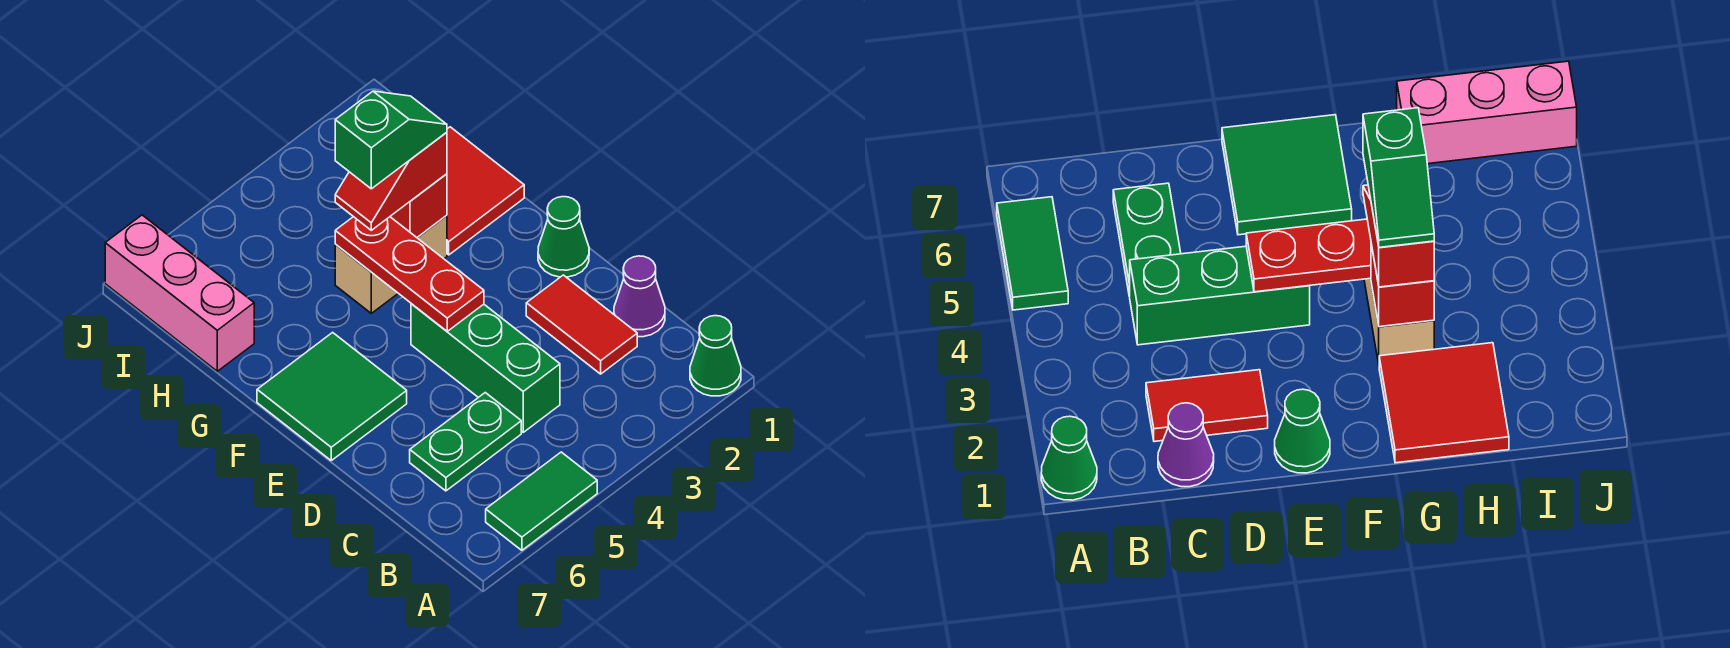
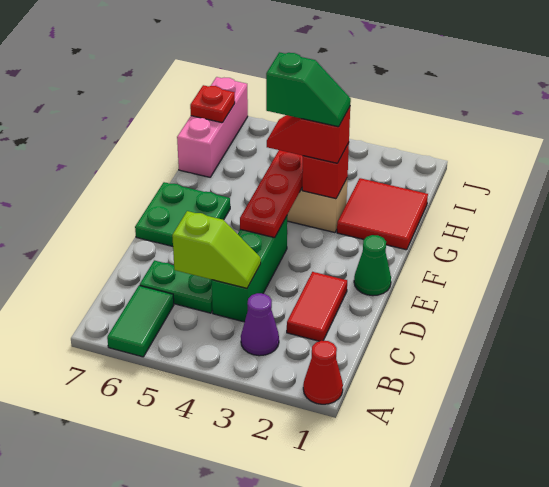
green 1x1 cone [690,316,741,396] -> red 1x1 cone [303,341,343,404]
green 1x2 tile [486,452,597,550] -> green 1x2 tile turned to [107,285,174,357]
purple 1x1 cone [614,256,665,337] -> purple 1x1 cone moved to [241,293,279,356]
none -> lime 1x2 slope [172,211,261,288]
green 2x2 tile [257,332,407,460] -> green 2x2 plate [135,182,230,246]
none -> red 1x1 plate [190,85,235,123]

